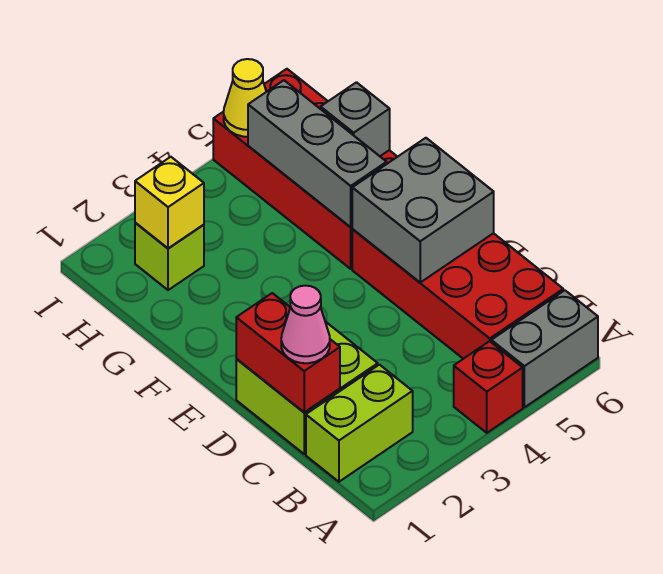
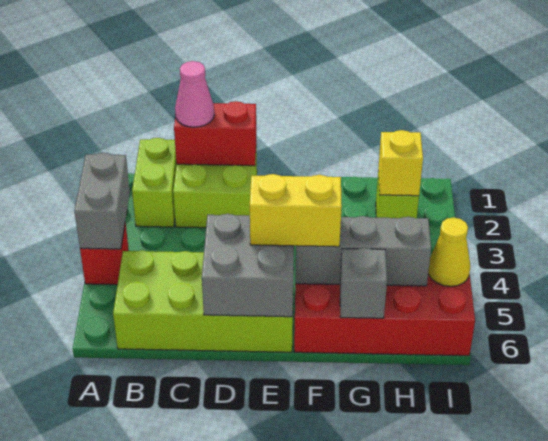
grey 1x2 brick [491,290,598,407] -> grey 1x2 brick moved to [74,153,130,249]
red 2x4 brick [352,229,563,359] -> lime 2x4 brick [113,250,294,352]
none -> yellow 1x2 brick [250,174,342,247]

